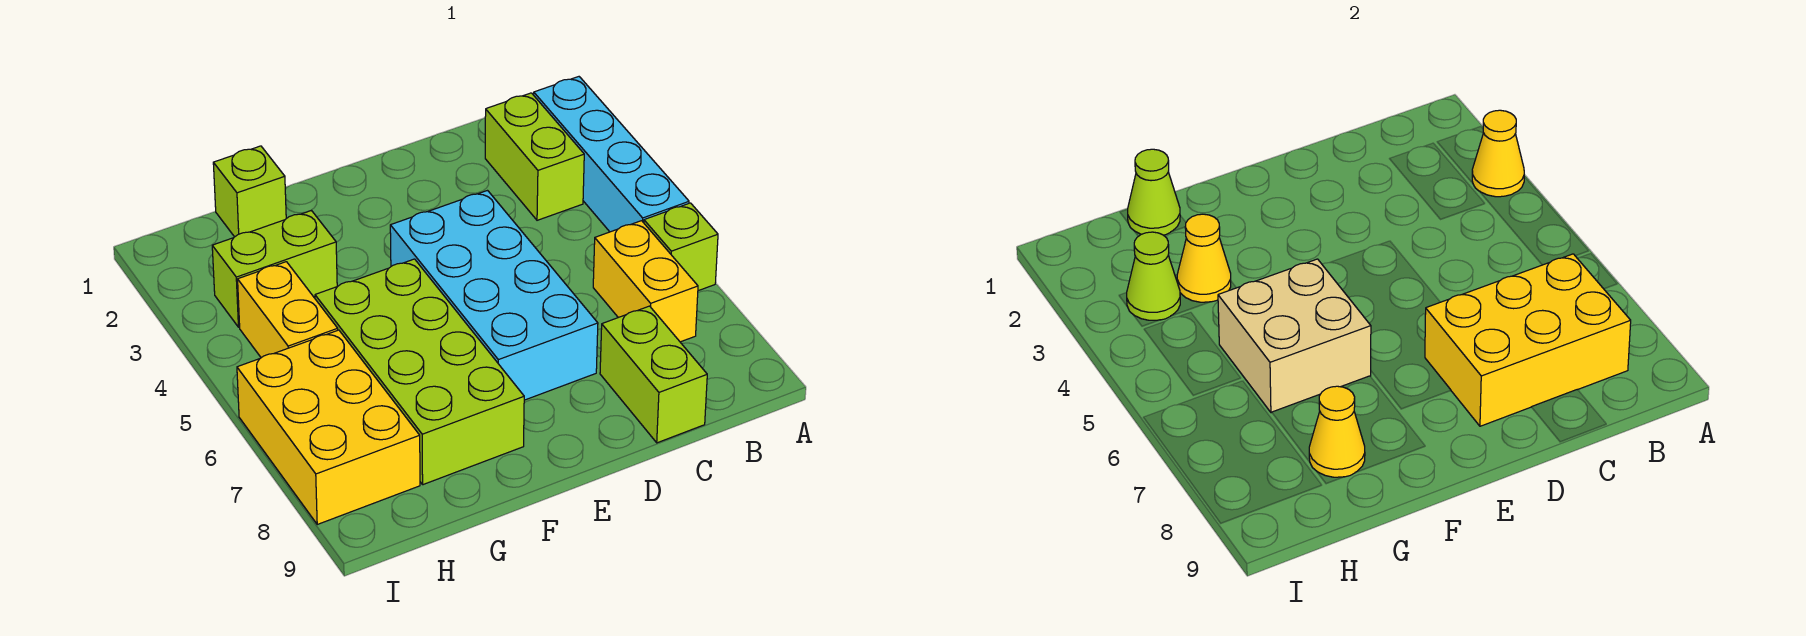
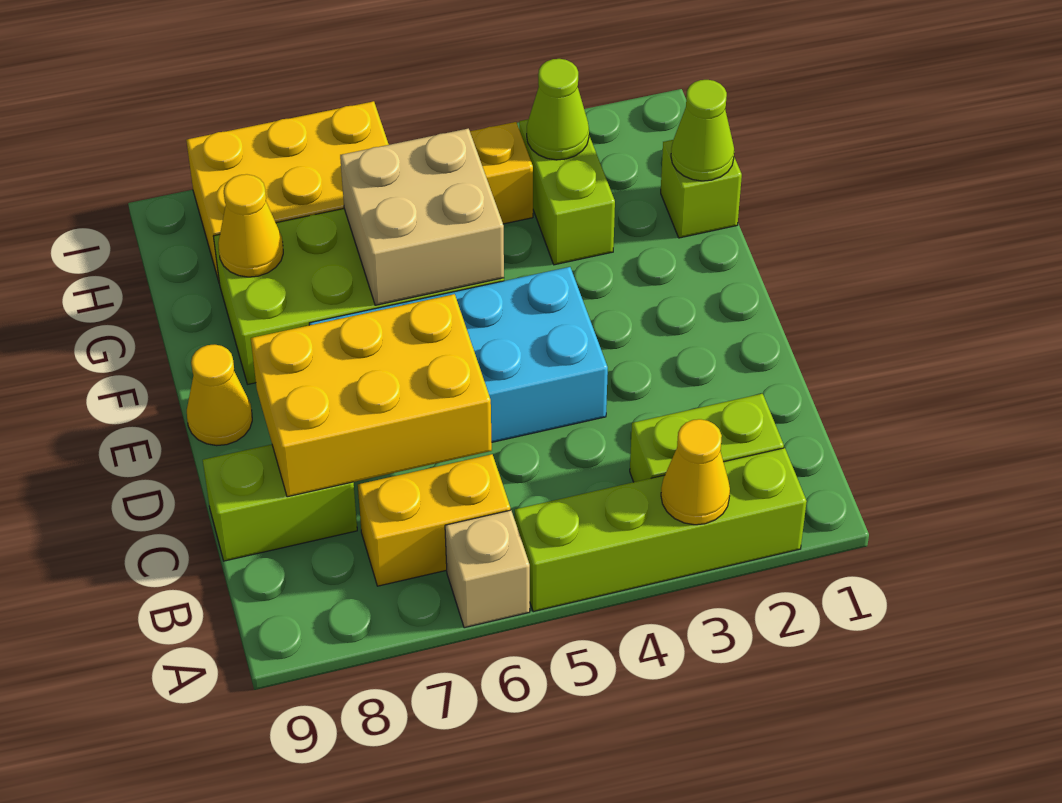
cyan 1x4 brick [534,77,689,232] -> lime 1x4 brick [515,448,807,612]
lime 1x1 brick [644,203,718,291] -> tan 1x1 brick [445,510,530,628]
yellow 2x3 brick [1425,254,1631,426] -> yellow 2x3 brick turned to [251,294,492,497]
yellow 1x1 cone [1177,214,1231,302] -> yellow 1x1 cone moved to [187,345,252,446]

